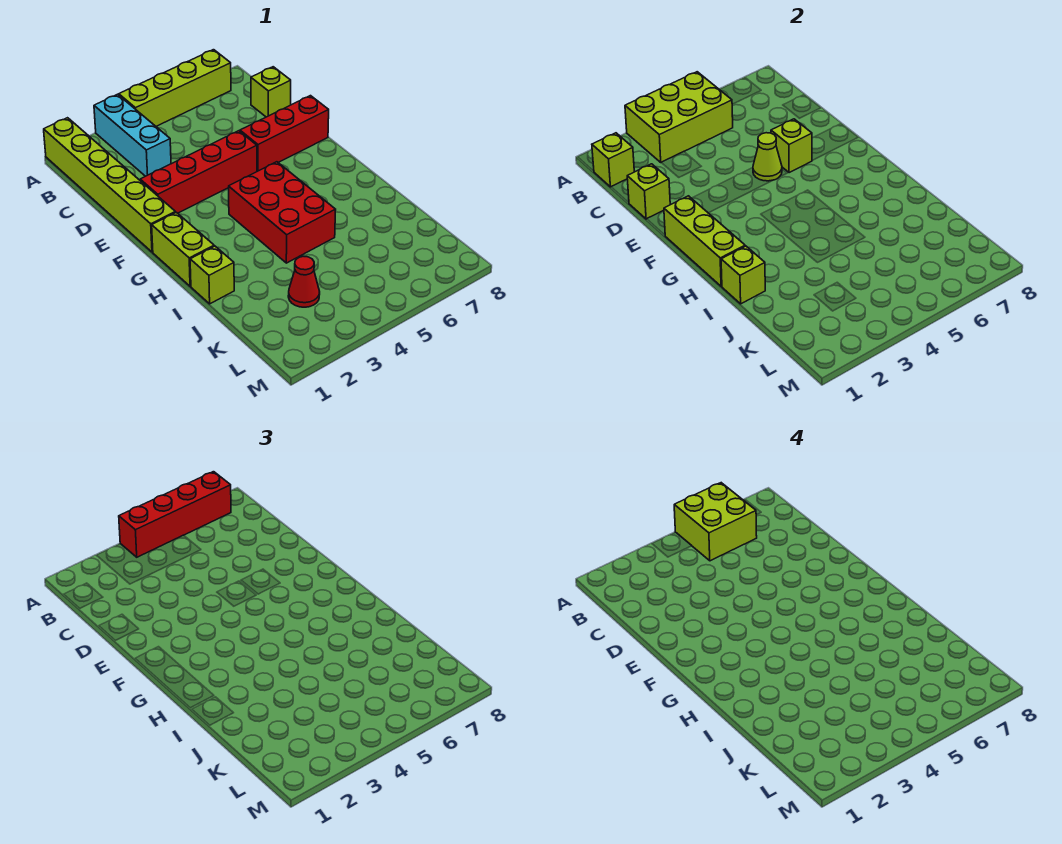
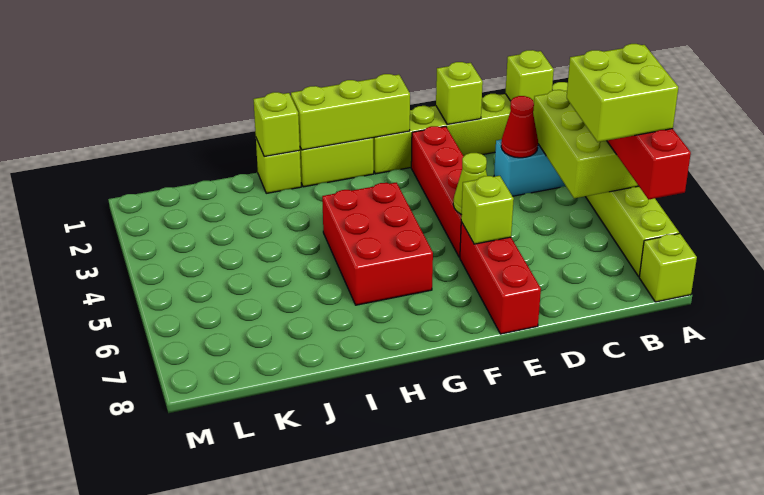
lime 1x1 brick [251,67,291,117] -> lime 1x1 brick moved to [639,234,697,302]
red 2x3 brick [229,162,336,263] -> red 2x3 brick turned to [322,182,433,305]
red 1x1 cone [288,256,320,307] -> red 1x1 cone moved to [501,96,538,158]

